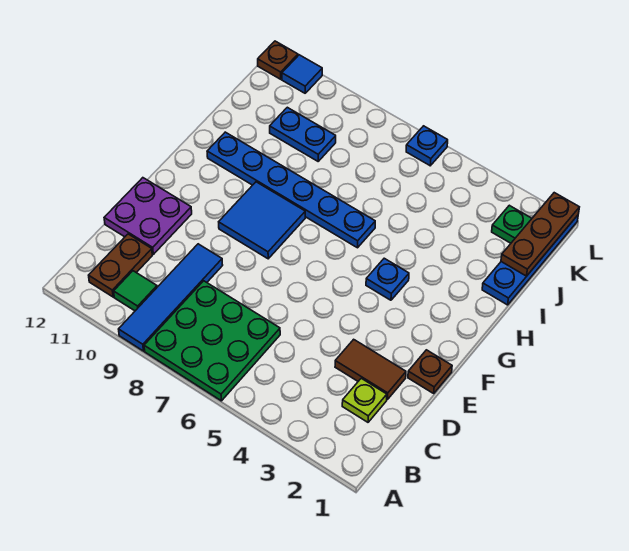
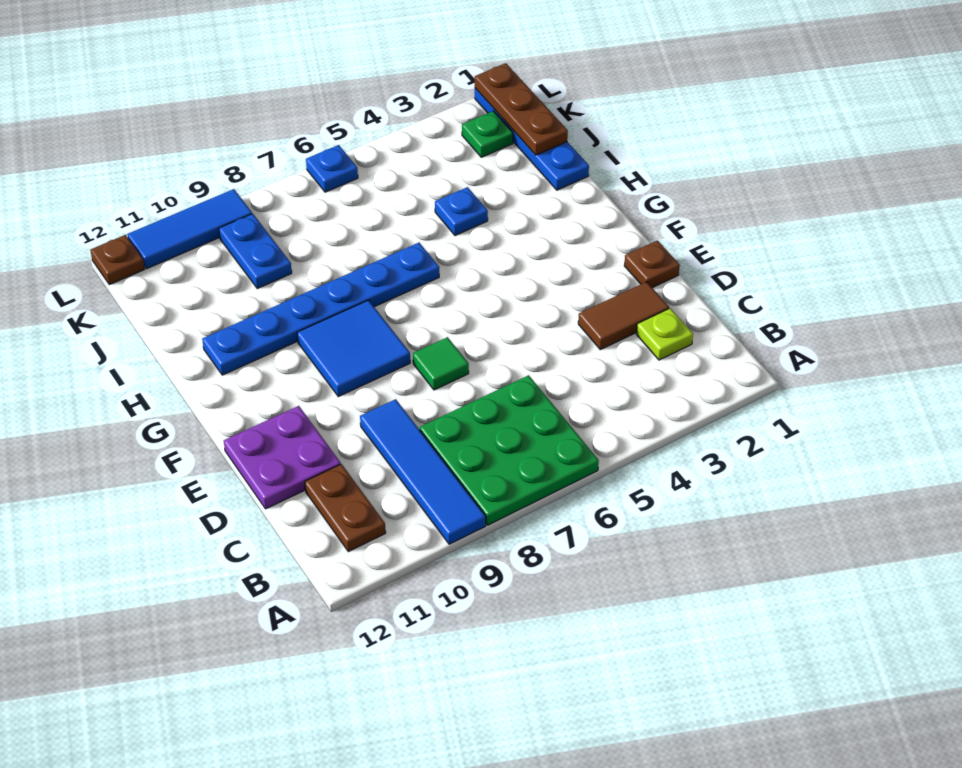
green 1x1 tile [114,271,157,311] -> green 1x1 tile moved to [413,337,469,390]
blue 1x1 plate [366,258,409,300] -> blue 1x1 plate moved to [435,187,488,236]
blue 1x2 plate [270,107,336,161] -> blue 1x2 plate turned to [219,214,292,289]
blue 1x1 tile [282,55,322,93] -> blue 1x3 tile [127,189,252,269]

